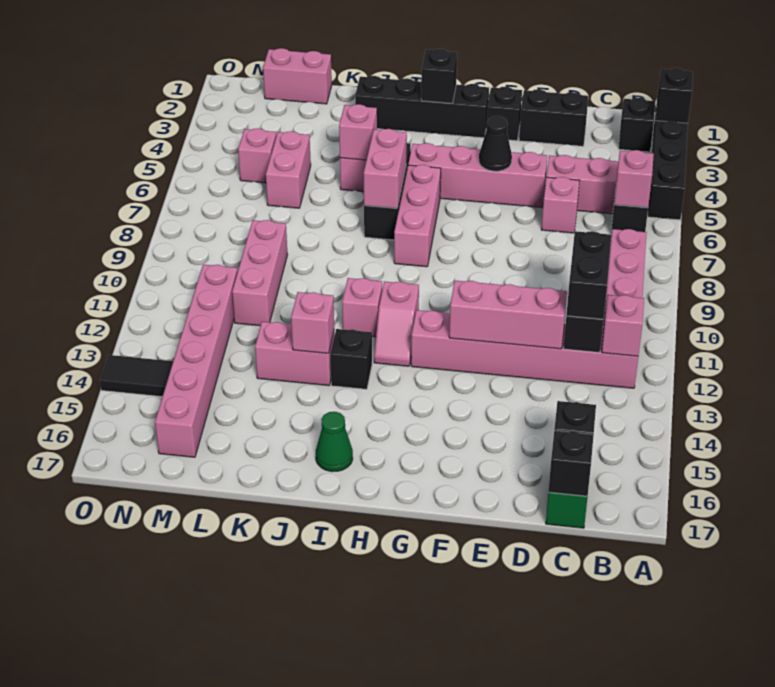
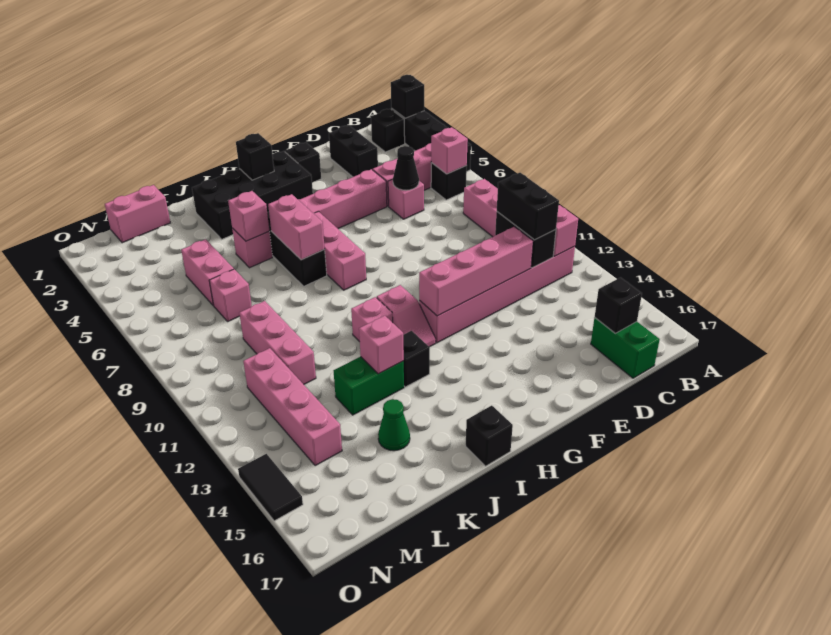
black 1x1 brick [548,430,594,496] -> black 1x1 brick moved to [466,406,513,466]
black 1x2 brick [519,89,588,146] -> black 1x2 brick turned to [329,125,378,177]
pink 1x3 brick [449,281,567,349] -> pink 1x4 brick [419,227,533,316]
black 1x1 cone [479,116,512,171] -> black 1x1 cone moved to [393,146,419,190]
black 1x4 brick [355,76,489,138] -> black 2x4 brick [192,151,313,239]
green 1x1 cone [316,412,353,472] -> green 1x1 cone moved to [378,399,410,451]
pink 1x2 brick [255,322,335,386] -> green 1x2 brick [334,357,404,415]
pink 1x1 brick [238,128,276,183] -> pink 1x1 brick moved to [209,269,252,321]
pink 1x6 brick [155,265,238,457] -> pink 1x4 brick [243,348,342,466]
black 1x2 tile [100,355,173,397] -> black 1x2 tile turned to [238,454,303,521]

